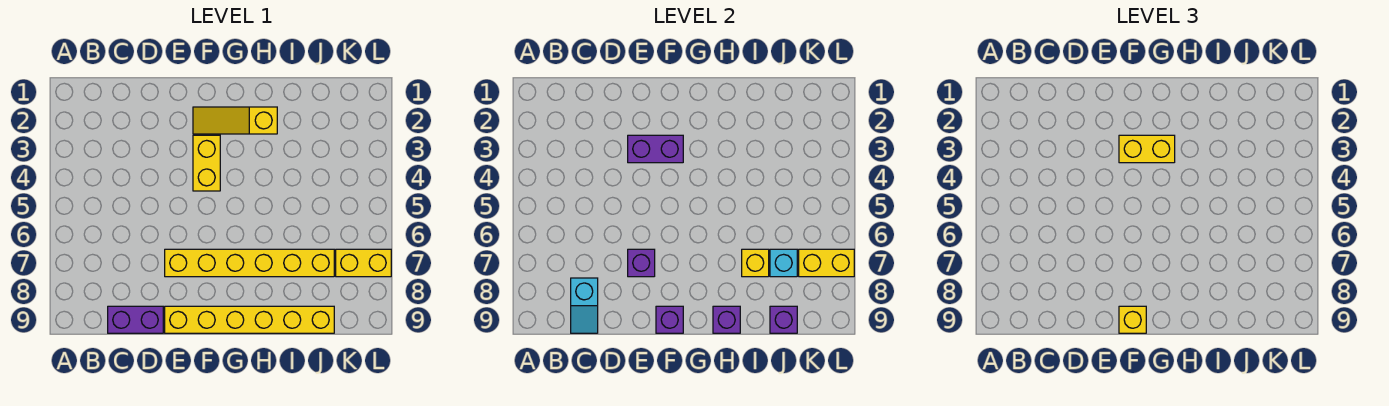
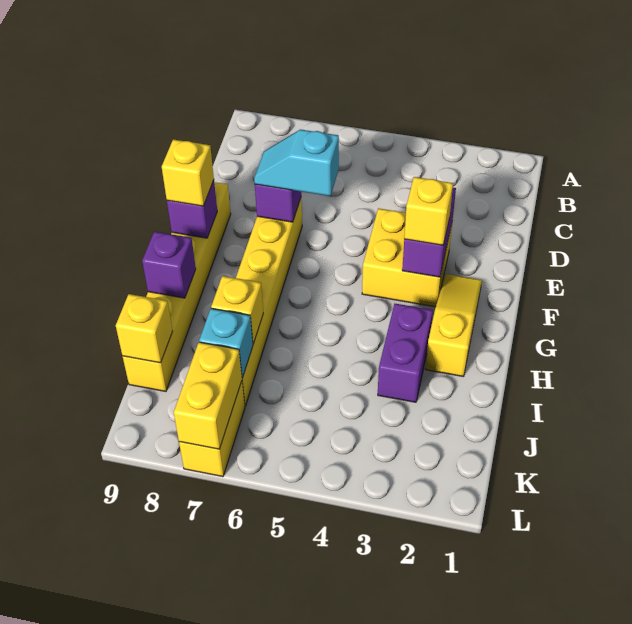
cyan 1x2 slope [571,278,598,333] -> cyan 1x2 slope moved to [254,130,339,196]
purple 1x2 brick [108,306,163,333] -> purple 1x2 brick moved to [378,304,433,402]
yellow 1x2 brick [193,135,220,191] -> yellow 2x2 brick [362,208,452,307]
yellow 1x2 brick [1119,135,1175,163] -> yellow 1x1 brick [404,177,453,245]
purple 1x1 brick [770,306,797,333] -> yellow 1x1 brick [116,294,173,363]

